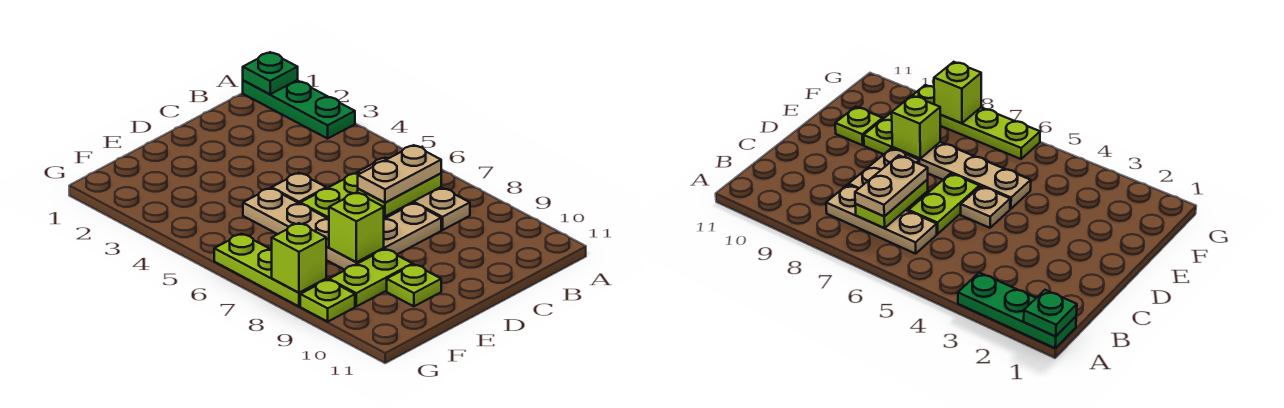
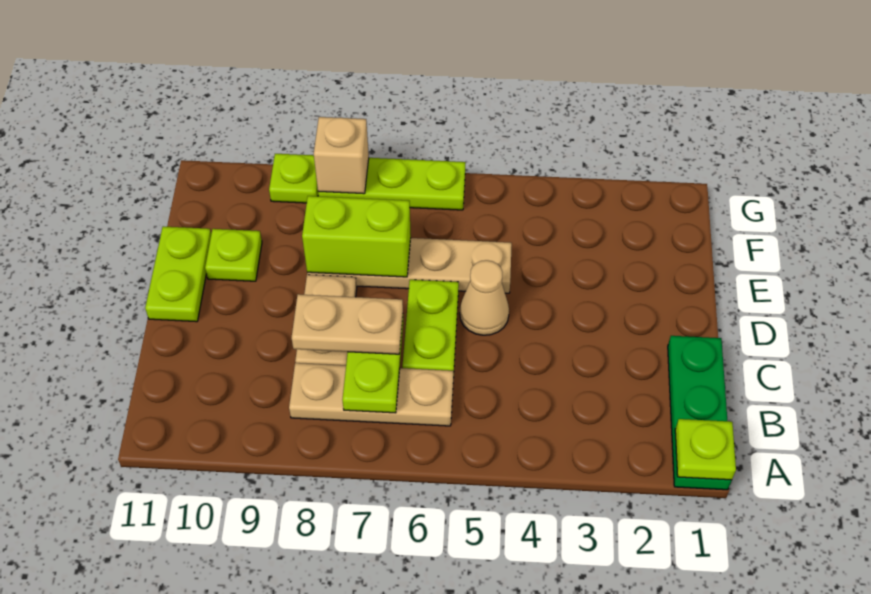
green 1x3 plate [243,80,355,139] -> green 1x3 plate turned to [668,336,732,490]
green 1x1 plate [243,52,298,94] -> lime 1x1 plate [675,419,736,480]
tan 1x2 plate [358,145,441,203] -> tan 1x2 plate turned to [292,294,403,354]
tan 1x1 plate [272,173,326,203] -> tan 1x1 cone [460,260,509,335]
lime 1x1 brick [329,193,384,262] -> lime 1x2 brick [302,196,411,277]
lime 1x2 plate [329,249,413,306] -> lime 1x2 plate moved to [145,226,211,322]
lime 1x1 brick [272,223,326,293] -> tan 1x1 brick [314,117,369,194]

